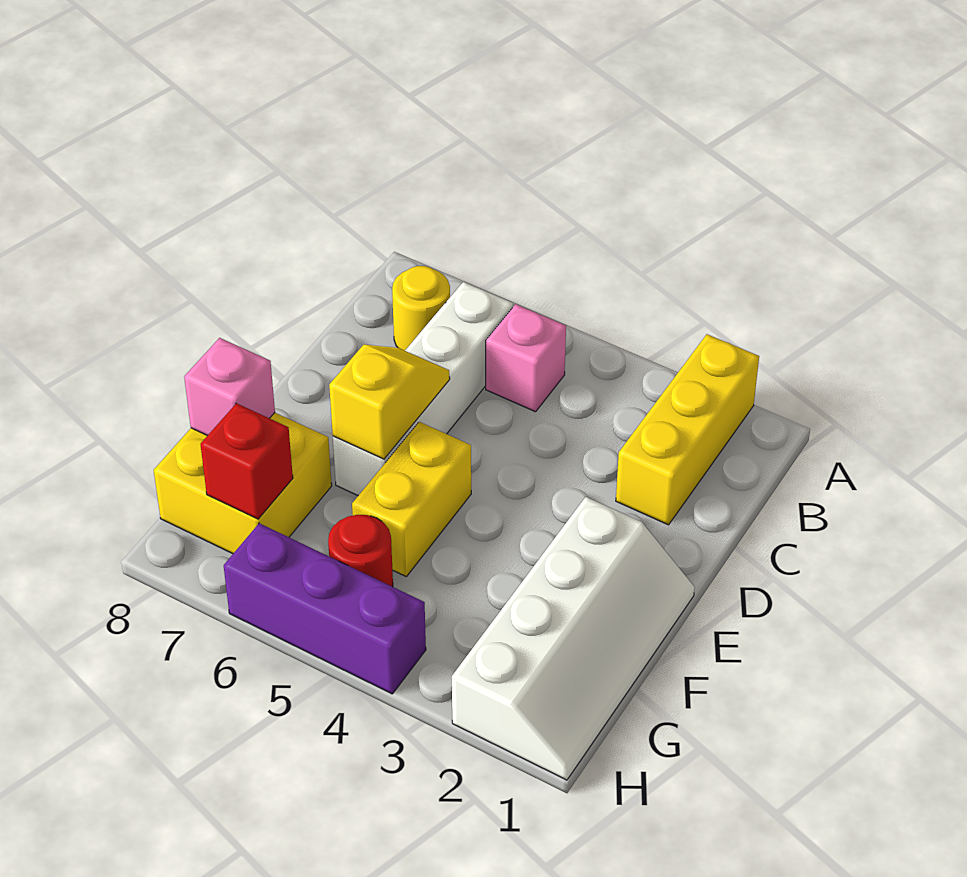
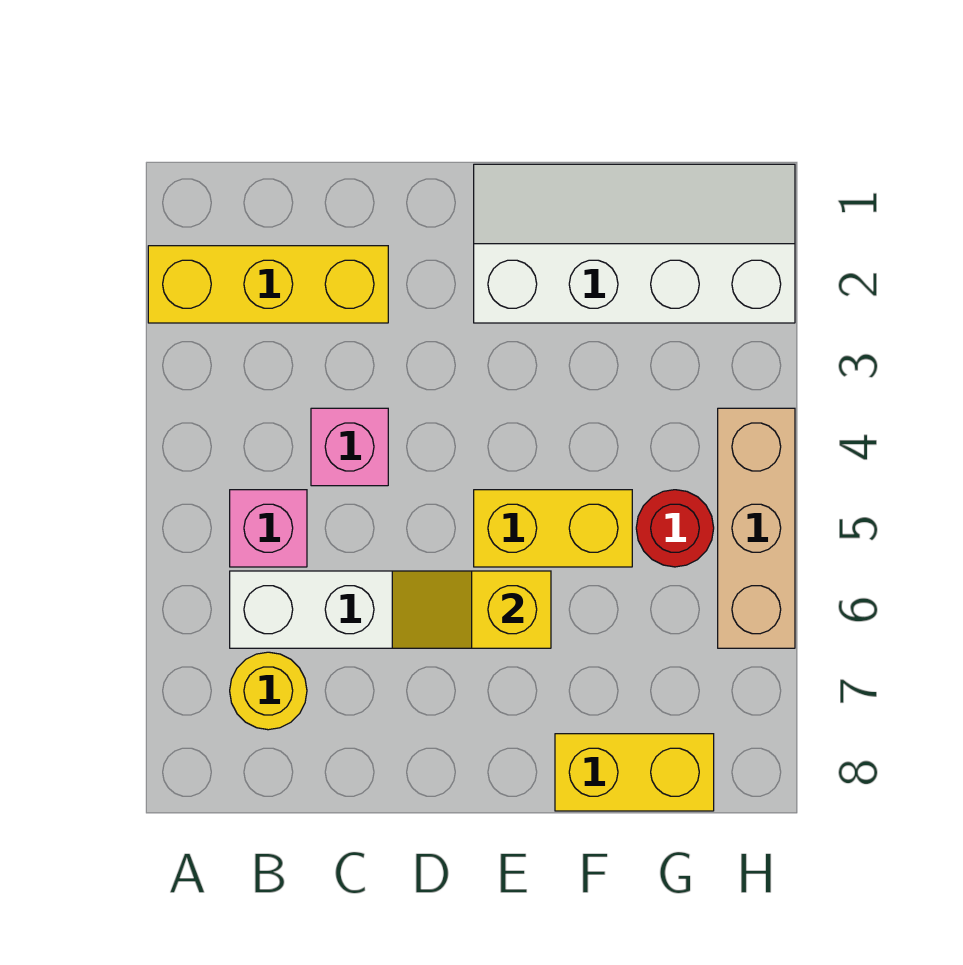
yellow 2x2 brick [154,413,332,554] -> yellow 1x2 brick [555,734,714,811]
pink 1x1 brick [184,338,275,436] -> pink 1x1 brick moved to [311,408,388,486]
red 1x1 brick [200,403,293,519] -> none
purple 1x3 brick [224,523,426,694] -> tan 1x3 brick [718,408,795,648]

